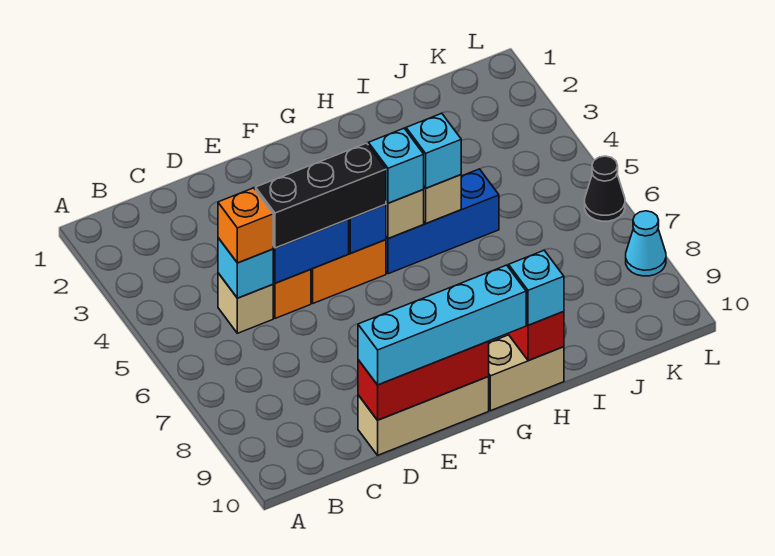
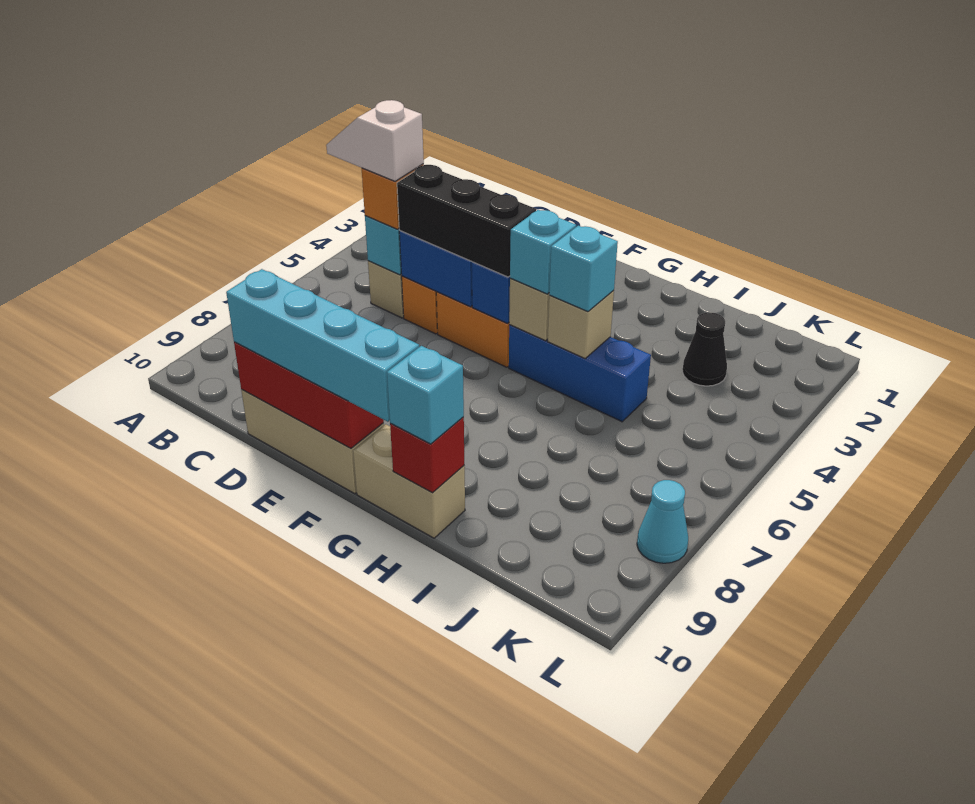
none -> white 1x2 slope [326,100,424,181]
black 1x1 cone [585,156,625,221] -> black 1x1 cone moved to [682,312,727,386]

